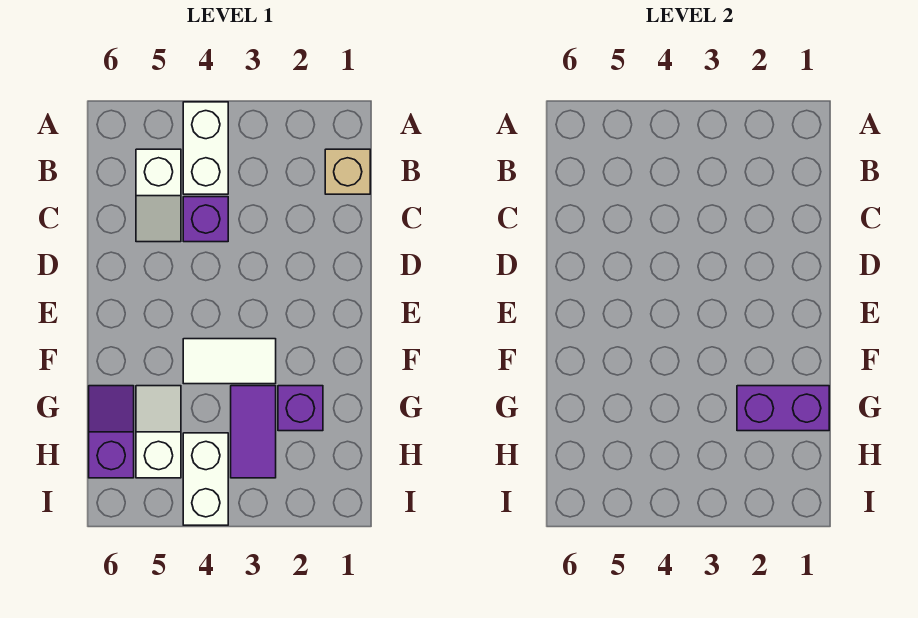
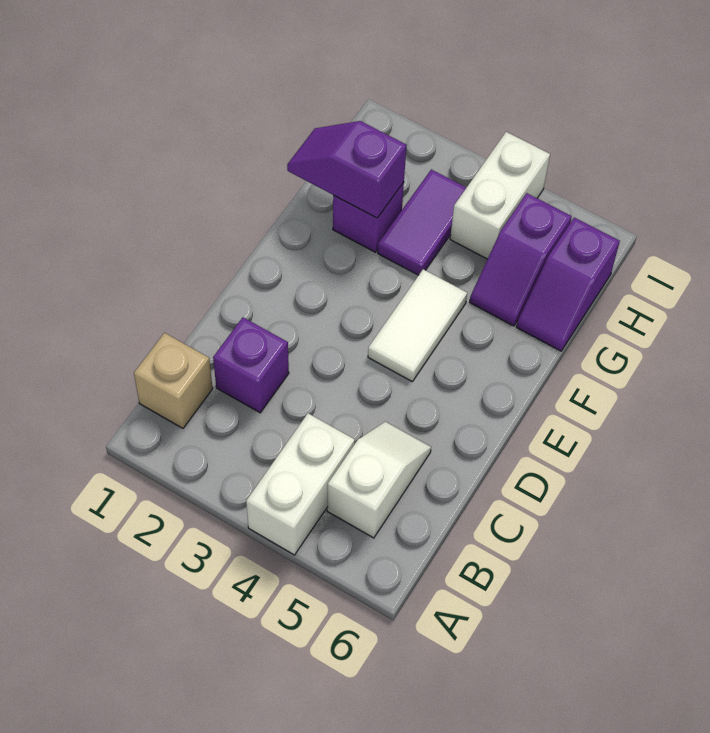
purple 1x1 brick [183,197,228,242] -> purple 1x1 brick moved to [213,317,289,413]
white 1x2 tile [183,339,276,384] -> white 1x2 tile turned to [368,269,467,381]
purple 1x2 brick [737,386,829,431] -> purple 1x2 slope [287,121,407,218]
white 1x2 slope [136,386,181,478] -> purple 1x2 slope [470,193,572,326]

